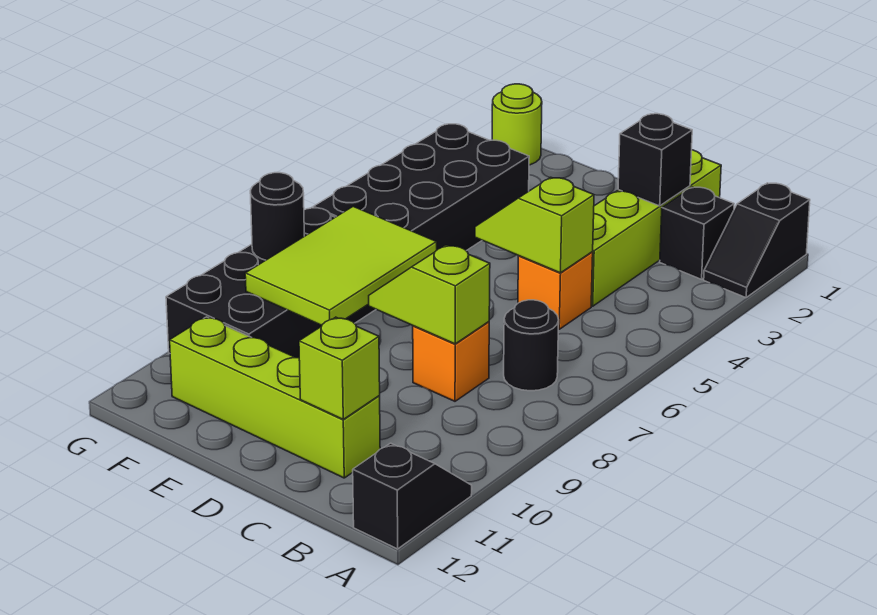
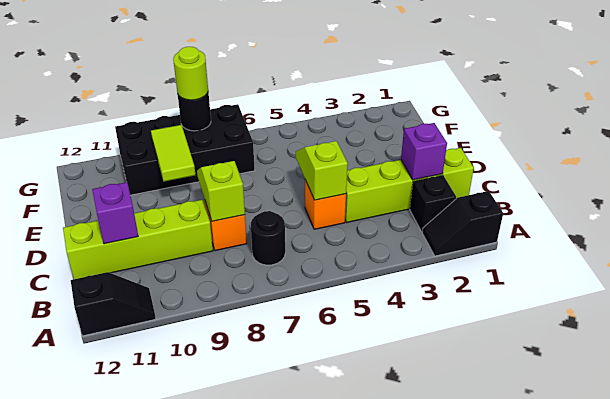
black 1x1 brick [618,114,692,206] -> purple 1x1 brick [401,123,447,180]
lime 1x4 brick [170,317,380,478] -> lime 1x4 brick turned to [63,200,213,279]
lime 1x1 brick [299,317,380,419] -> purple 1x1 brick [92,182,138,244]
lime 2x3 tile [245,206,437,325] -> lime 1x2 tile [151,125,195,181]
black 2x4 brick [313,124,529,251] -> none
lime 1x1 round brick [492,84,542,165] -> lime 1x1 round brick moved to [173,47,208,100]

